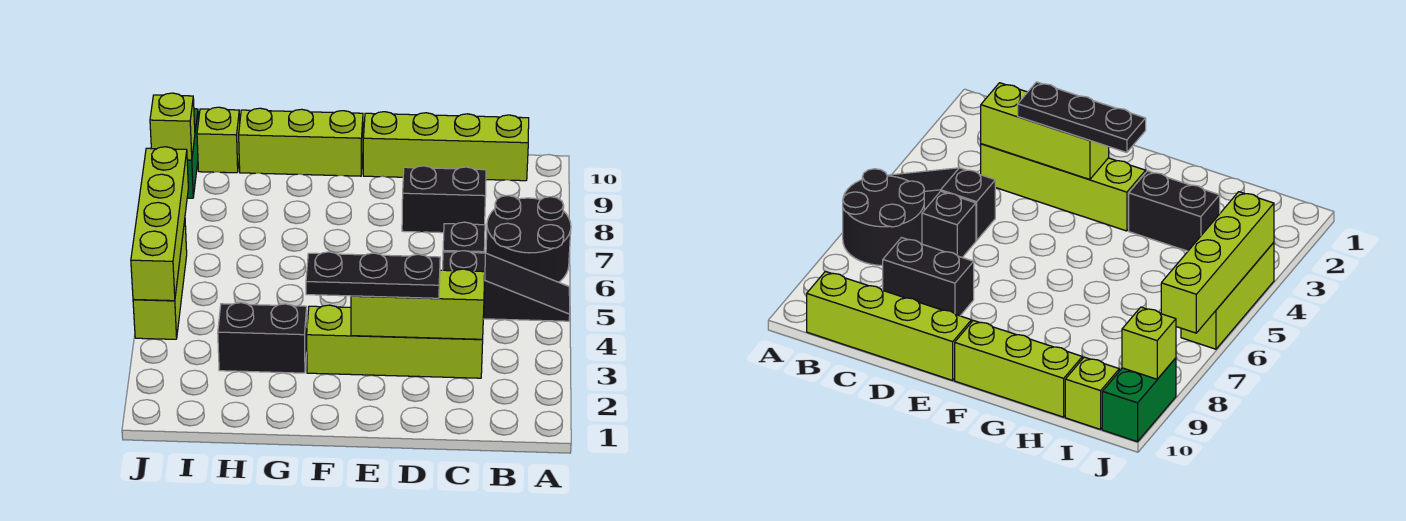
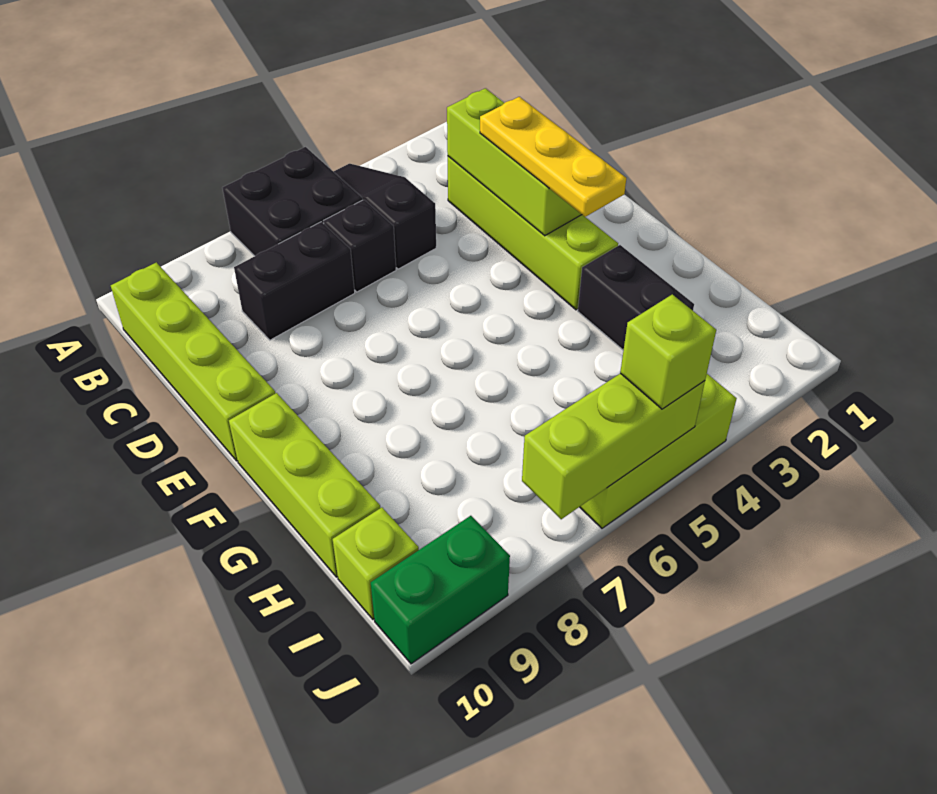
black 2x2 round brick [486,196,571,282] -> black 2x2 brick [222,147,363,256]
black 1x2 brick [402,166,486,233] -> black 1x2 brick turned to [234,222,355,340]
black 1x3 plate [306,252,440,298] -> yellow 1x3 plate [480,97,626,217]
lime 1x4 brick [131,147,188,301] -> lime 1x3 brick [522,373,705,519]
lime 1x1 brick [150,93,195,160] -> lime 1x1 brick moved to [620,294,716,409]

